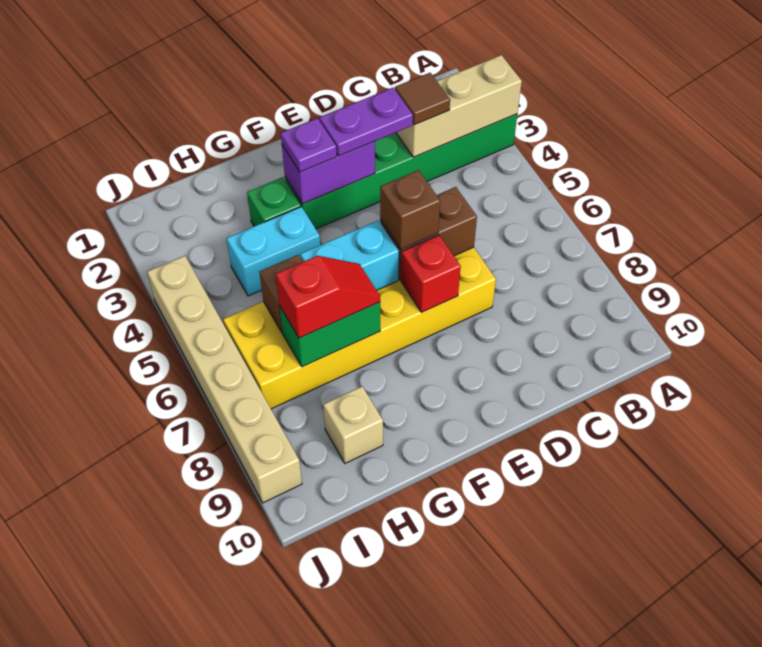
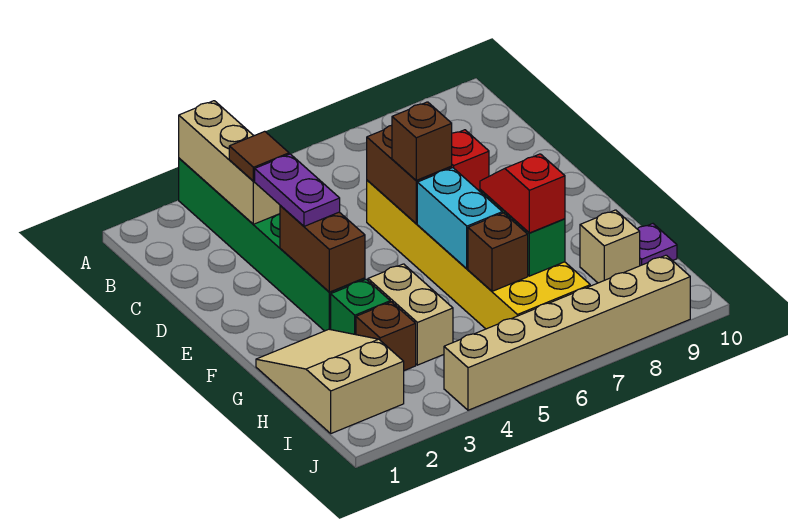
purple 1x2 brick [282,141,375,204] -> brown 1x2 brick [280,205,365,292]
purple 1x1 plate [281,118,337,172] -> purple 1x1 plate moved to [638,224,677,266]
none -> tan 2x3 slope [256,329,404,433]
cyan 1x2 brick [227,207,320,296] -> tan 1x2 brick [368,264,453,365]
none -> brown 1x1 brick [356,302,416,371]

